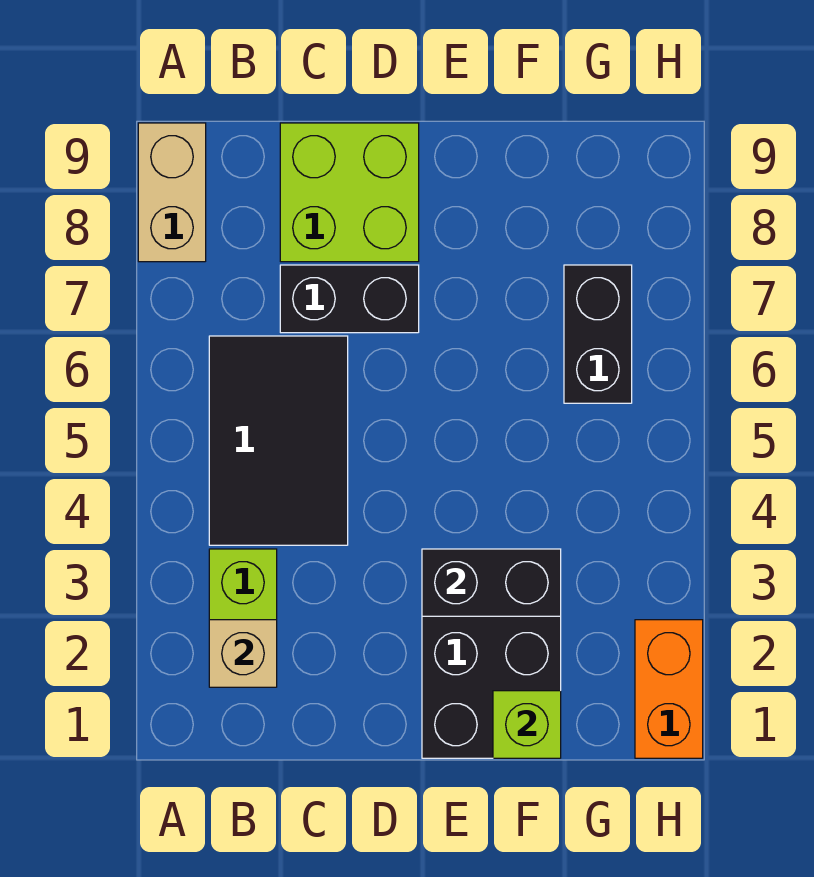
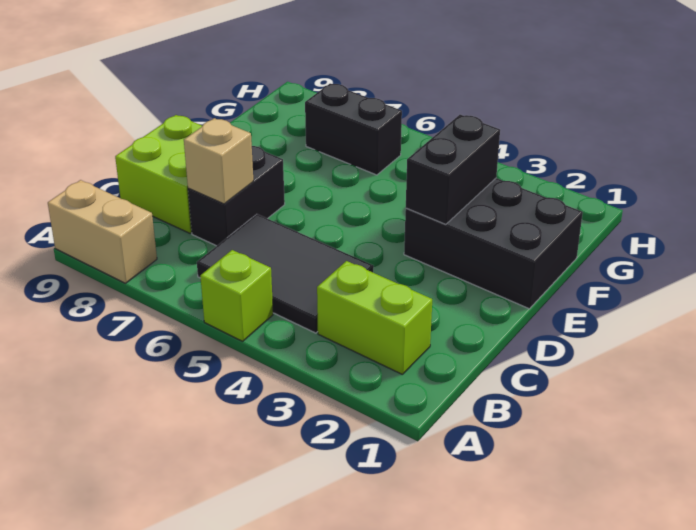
tan 1x1 brick [209,620,277,687] -> tan 1x1 brick moved to [184,118,254,204]
lime 1x1 brick [493,691,561,758] -> lime 1x1 brick moved to [200,250,273,341]
orange 1x2 brick [635,620,703,758] -> none

